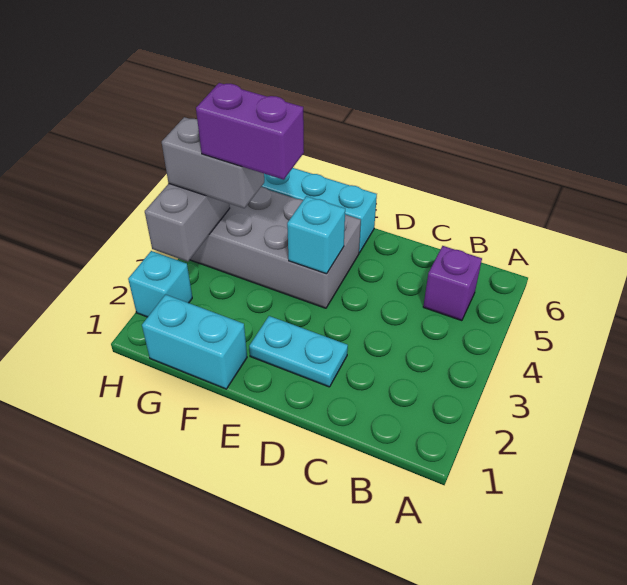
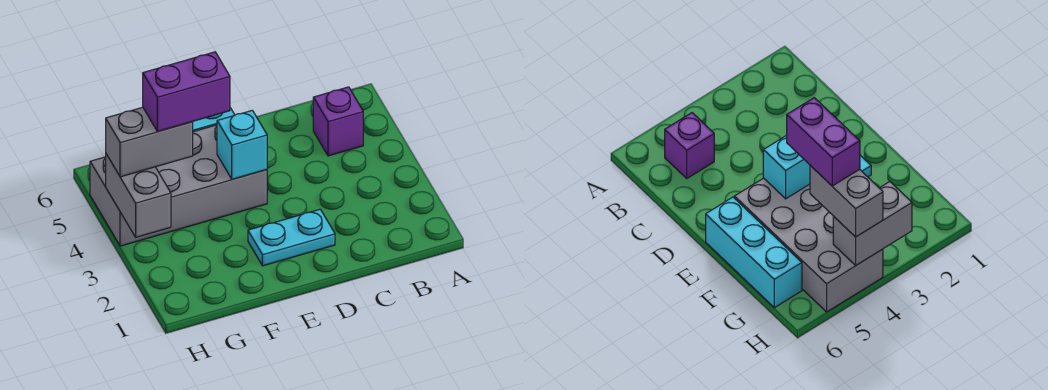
cyan 1x2 brick [142,295,247,389] -> none
cyan 1x1 brick [128,251,192,317] -> none

